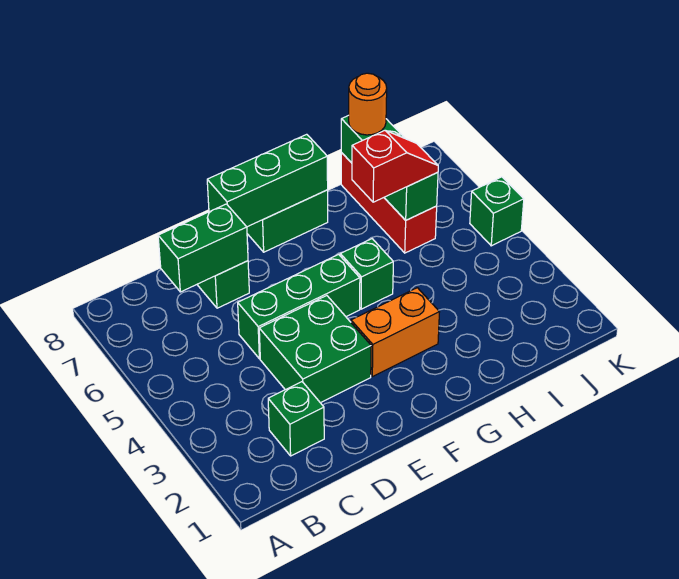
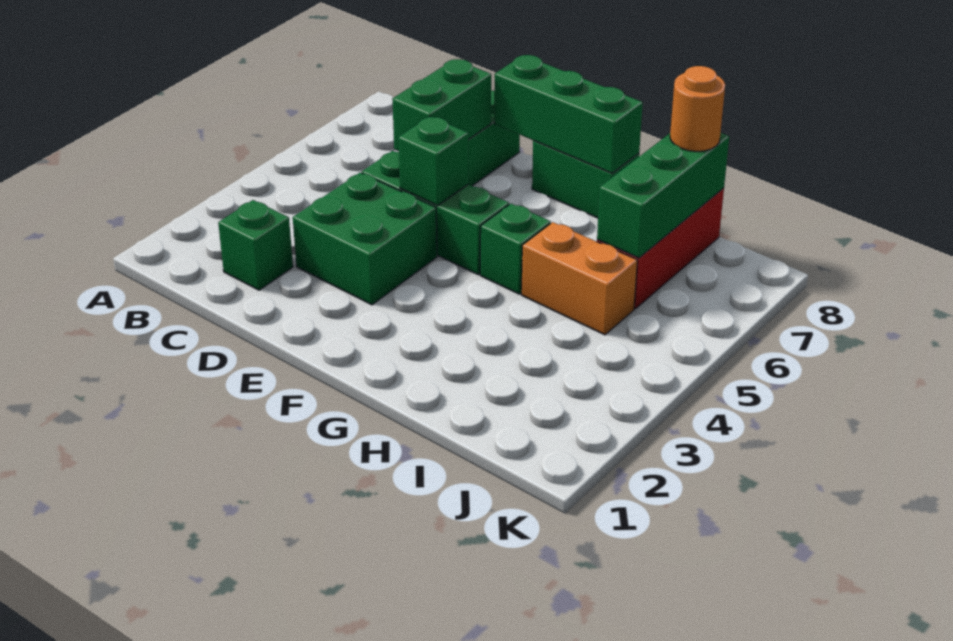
green 1x2 brick [158,204,248,292] -> green 1x2 brick turned to [392,59,491,151]
orange 1x2 brick [351,288,439,377] -> orange 1x2 brick moved to [521,222,637,335]
red 1x2 slope [352,131,438,202] -> none
green 1x1 brick [470,177,524,246] -> green 1x1 brick moved to [398,116,469,206]

